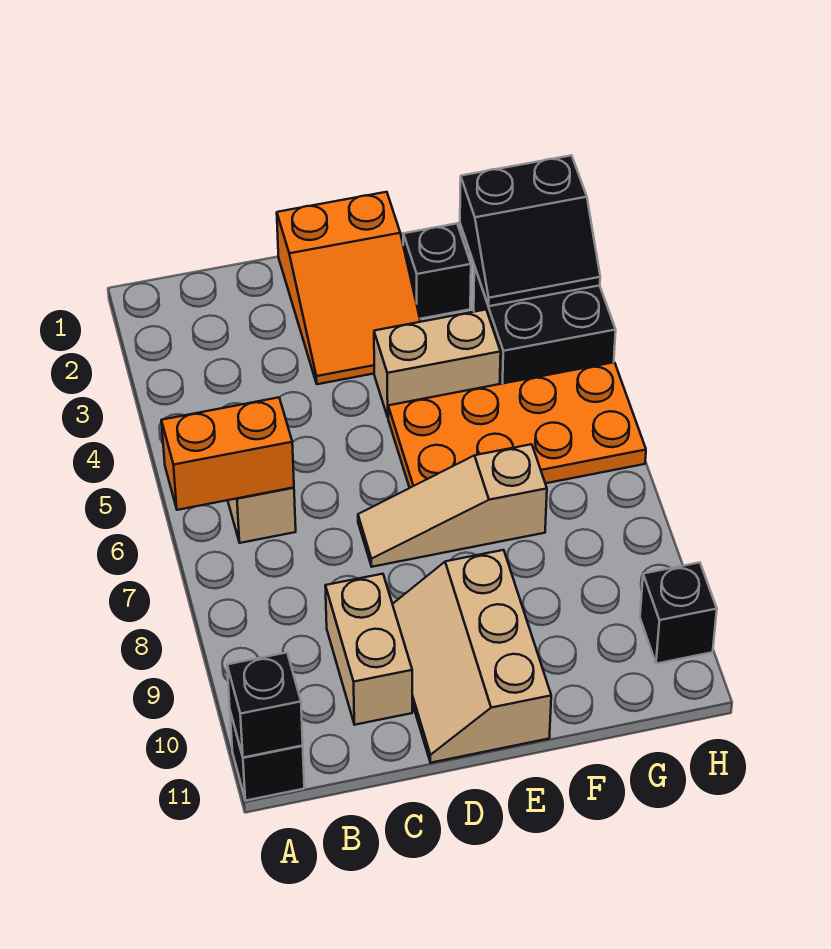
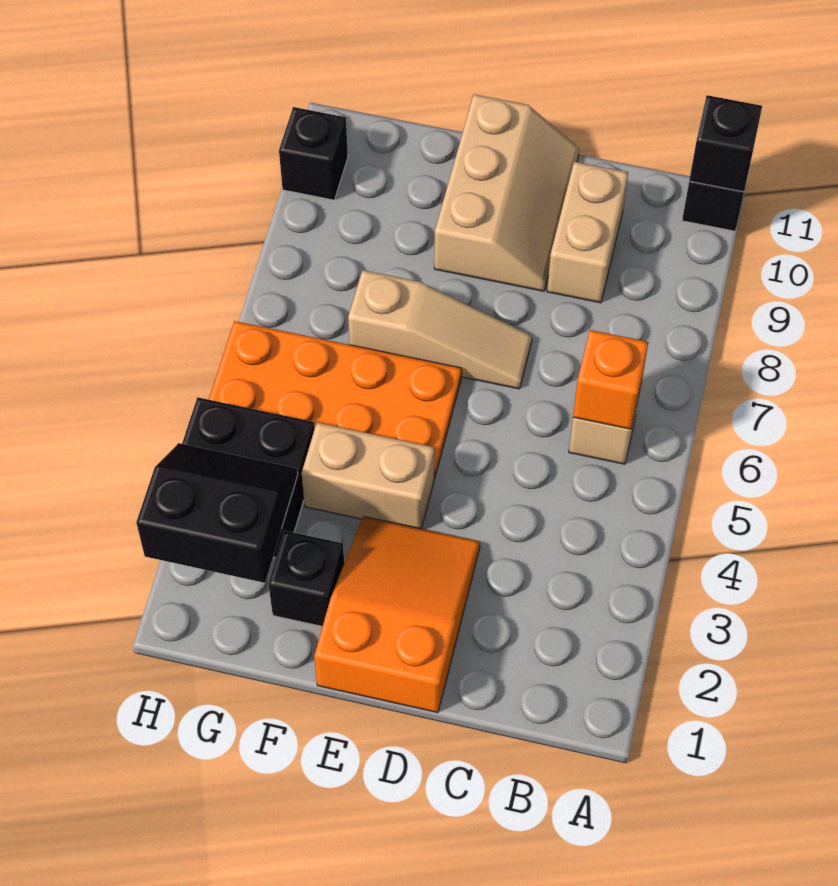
orange 1x2 brick [161,398,294,510] -> orange 1x1 brick [573,330,648,429]

